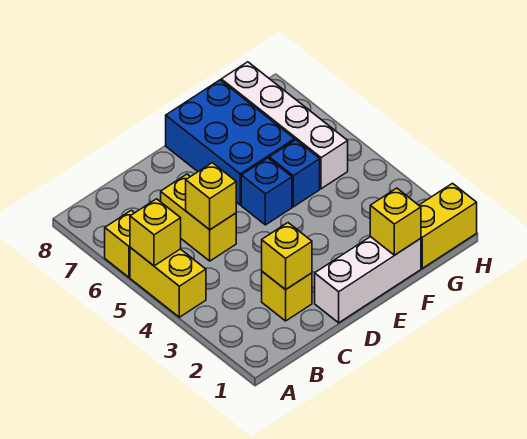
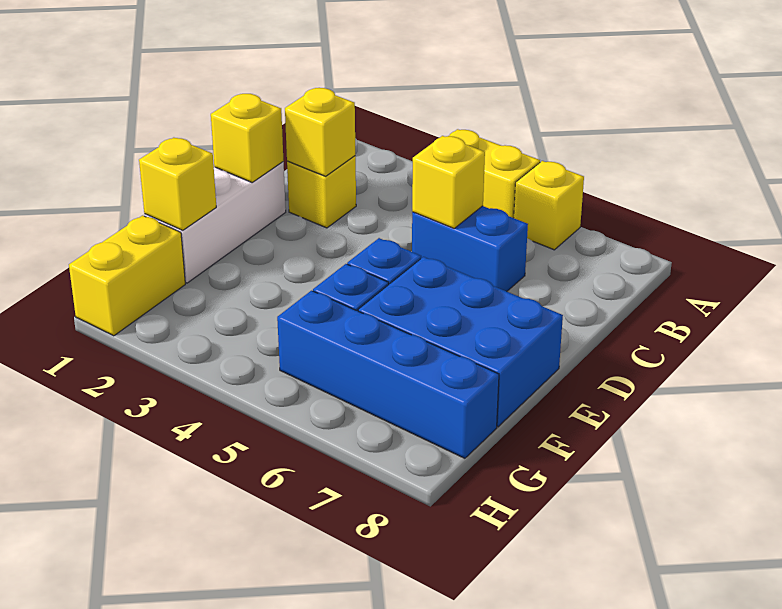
yellow 1x1 brick [130,199,181,266] -> yellow 1x1 brick moved to [211,94,283,182]
yellow 1x2 brick [161,174,236,261] -> blue 1x2 brick [412,206,528,291]
white 1x4 brick [221,62,348,189] -> blue 1x4 brick [277,291,499,458]

